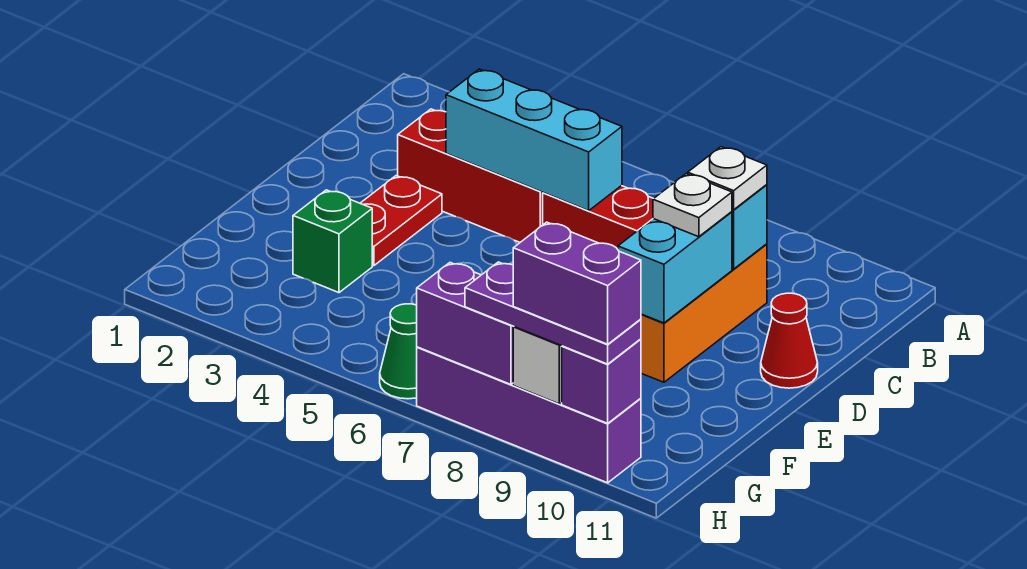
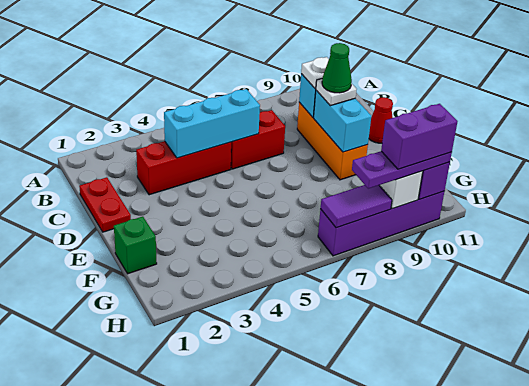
red 1x2 plate [360,176,442,266] -> red 1x2 plate moved to [79,177,131,232]
green 1x1 brick [293,190,372,293] -> green 1x1 brick moved to [114,217,157,274]
green 1x1 cone [380,304,417,399] -> green 1x1 cone moved to [322,43,352,93]
purple 1x2 brick [417,263,514,384] -> purple 1x2 tile [320,185,392,228]

